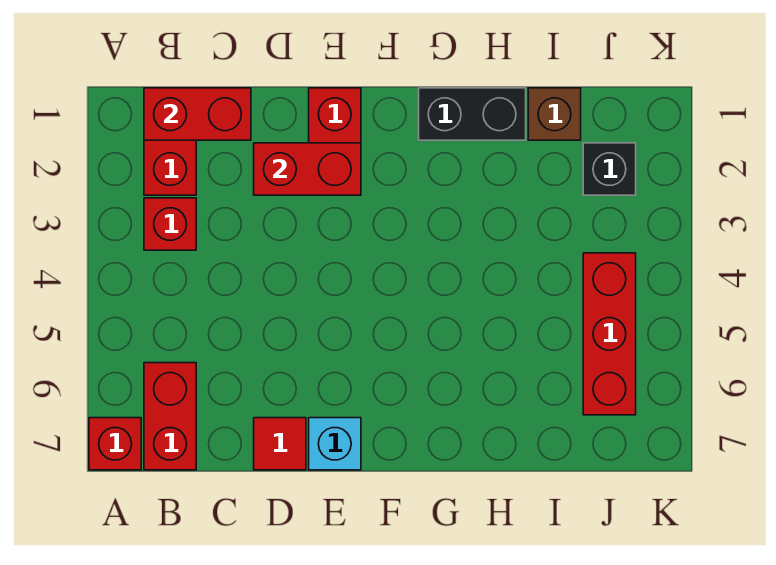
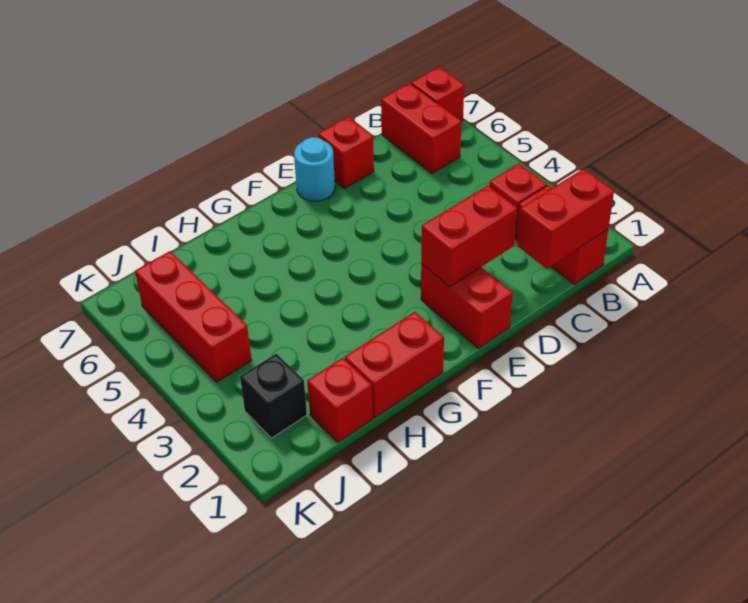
red 1x1 tile [254,418,306,470] -> red 1x1 brick [318,117,374,188]
cyan 1x1 brick [309,418,361,470] -> cyan 1x1 round brick [294,137,335,201]
black 1x2 brick [419,88,526,140] -> red 1x2 brick [345,312,444,418]
brown 1x1 brick [528,88,581,140] -> red 1x1 brick [307,358,373,442]

